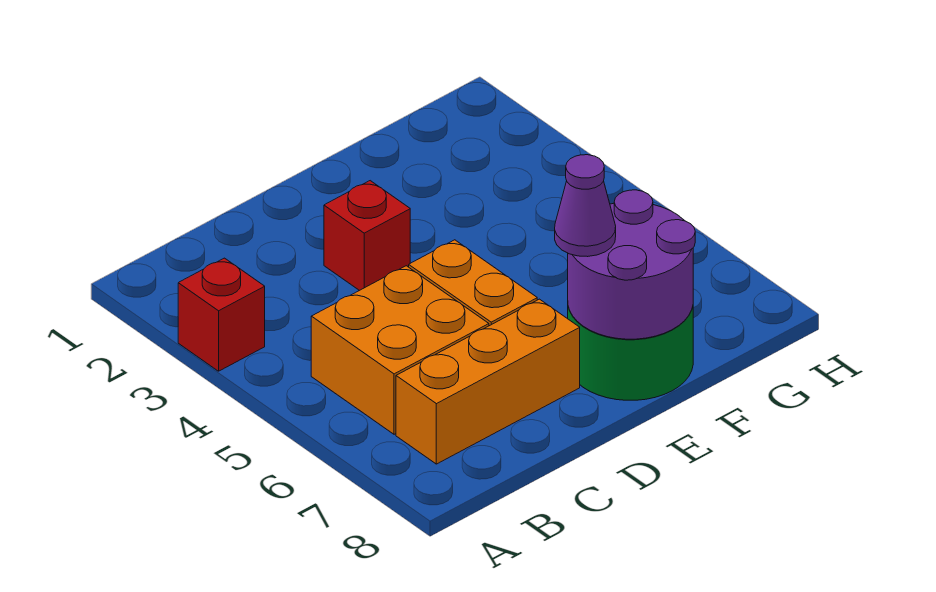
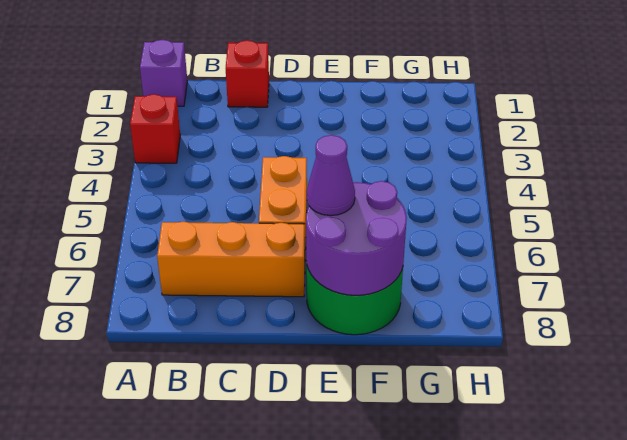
none -> purple 1x1 brick [140,40,187,106]
orange 2x2 brick [311,266,489,434] -> none
red 1x1 brick [324,181,410,291] -> red 1x1 brick moved to [226,40,269,107]

